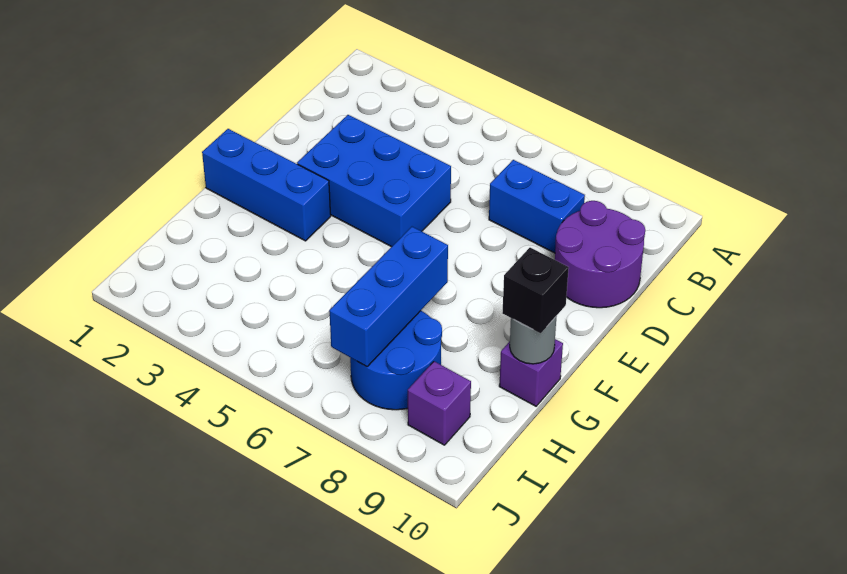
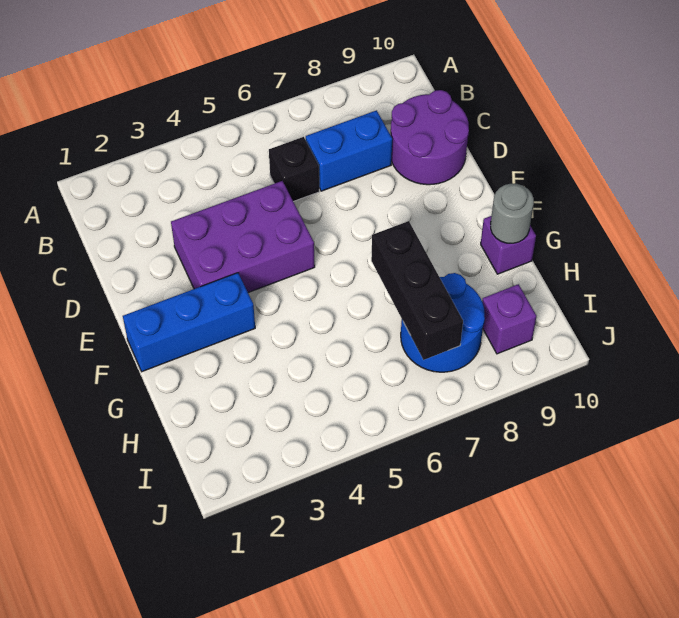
blue 2x3 brick [297,115,451,247] -> purple 2x3 brick [171,181,315,293]
blue 1x3 brick [329,227,448,367] -> black 1x3 brick [371,221,463,360]
black 1x1 brick [502,248,569,333] -> black 1x1 brick moved to [269,137,319,202]

